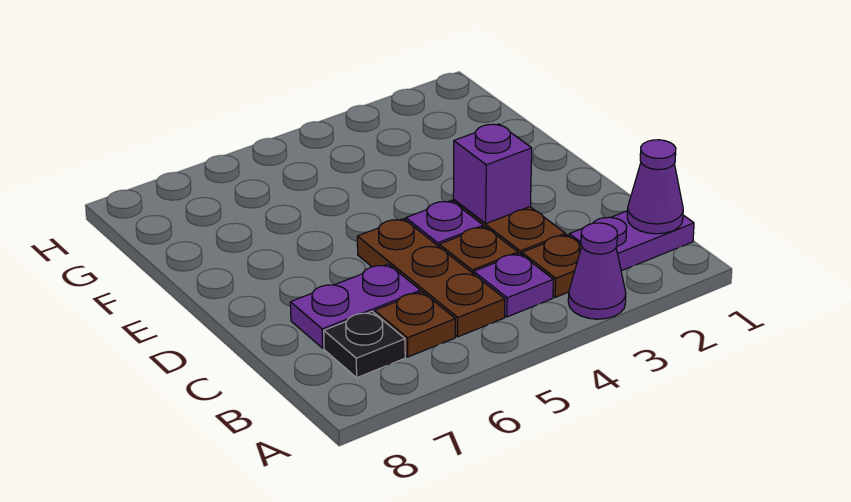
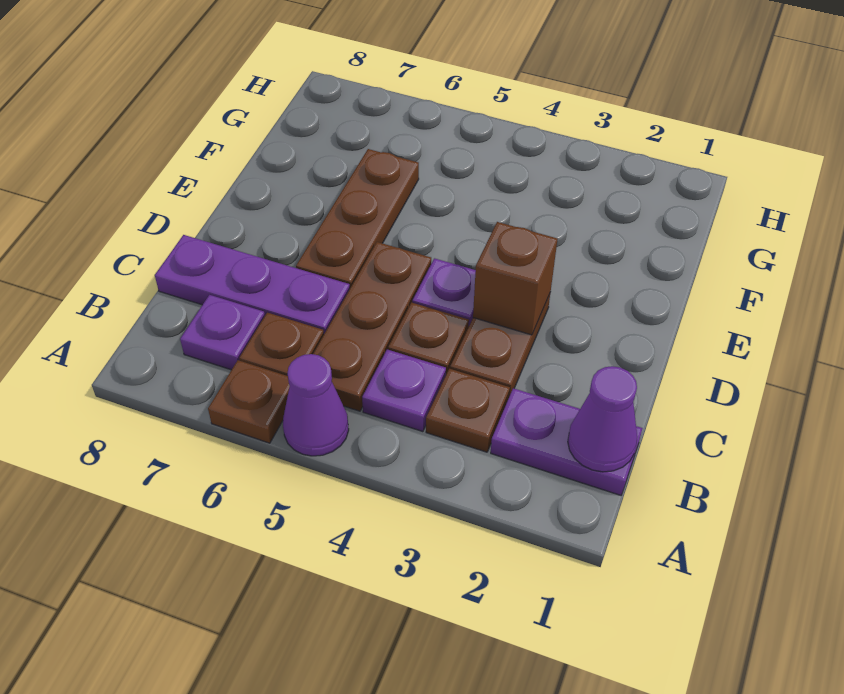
purple 1x1 cone [568,223,626,319] -> purple 1x1 cone moved to [283,354,349,456]
none -> brown 1x1 plate [208,360,290,443]
black 1x1 plate [324,312,405,378] -> purple 1x1 plate [180,295,265,370]
purple 1x2 plate [290,264,421,348] -> purple 1x3 plate [155,235,350,334]
purple 1x1 brick [453,124,532,223] -> brown 1x1 brick [473,222,557,335]
none -> brown 1x3 plate [296,149,419,288]

